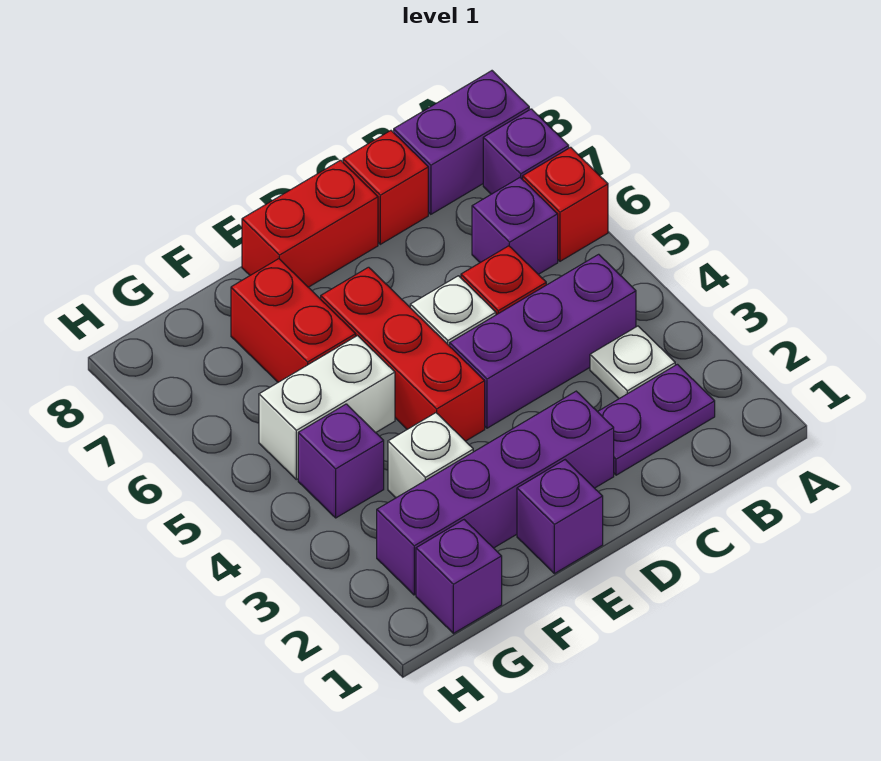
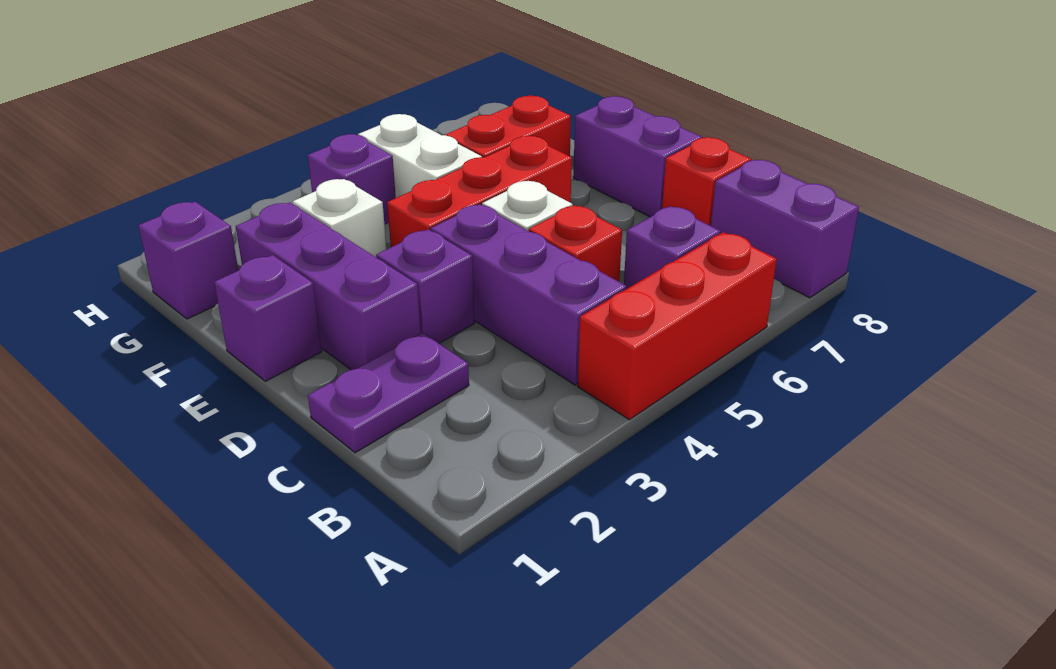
red 1x1 brick [523,147,608,261] -> red 1x3 brick [578,232,777,420]
purple 1x1 brick [483,109,569,194] -> purple 1x1 brick moved to [376,229,475,343]
purple 1x2 plate [598,364,715,475] -> purple 1x2 plate turned to [308,333,469,453]
white 1x1 plate [590,326,675,399] -> none
purple 1x4 brick [377,391,614,595] -> purple 1x3 brick [236,203,421,370]
red 1x2 brick [242,160,378,287] -> purple 1x2 brick [573,96,702,217]

